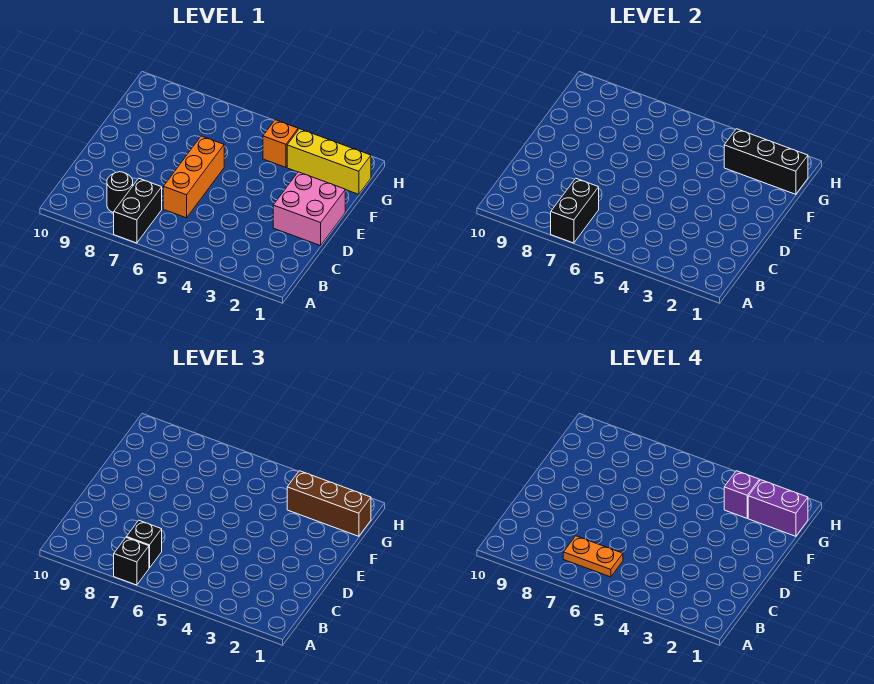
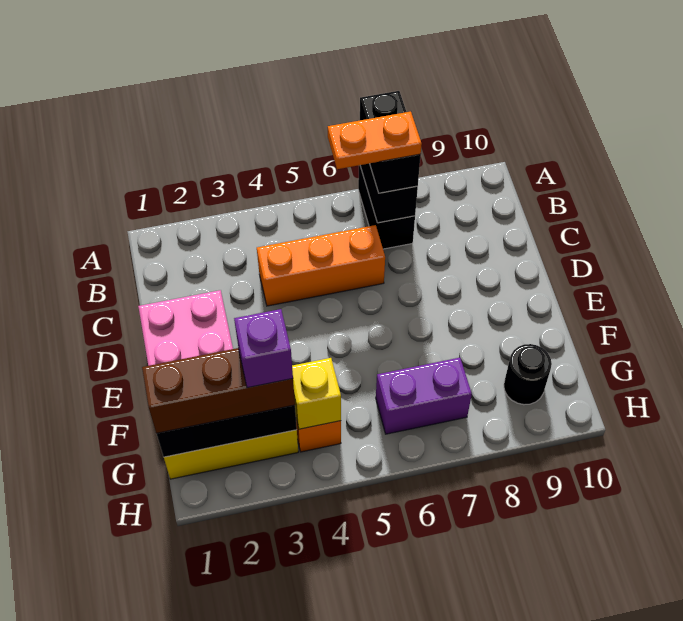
black 1x1 round brick [107,172,133,213] -> black 1x1 round brick moved to [504,344,552,405]
orange 1x3 brick [163,136,224,218] -> orange 1x3 brick turned to [257,225,385,306]
purple 1x2 brick [748,480,808,536] -> purple 1x2 brick moved to [376,358,472,434]
none -> yellow 1x1 brick [292,358,341,429]

